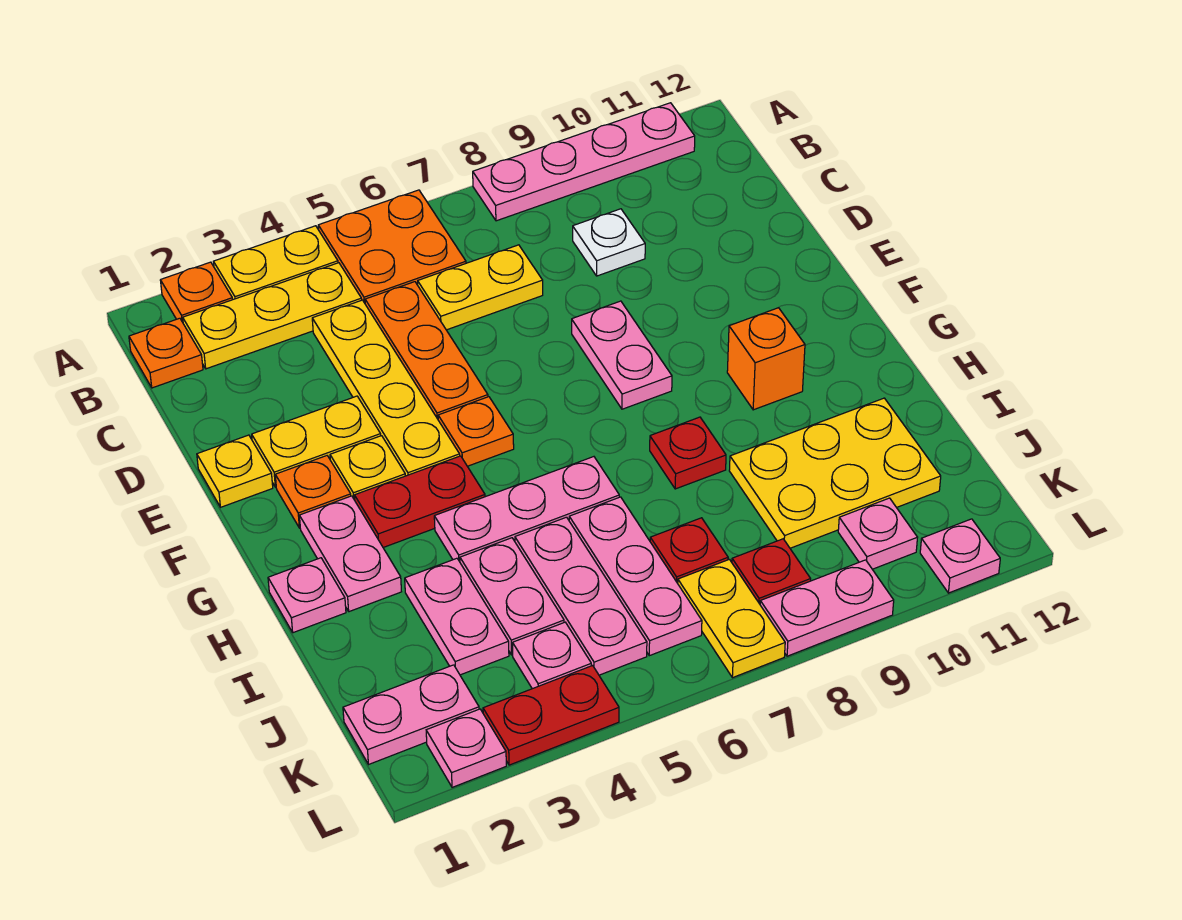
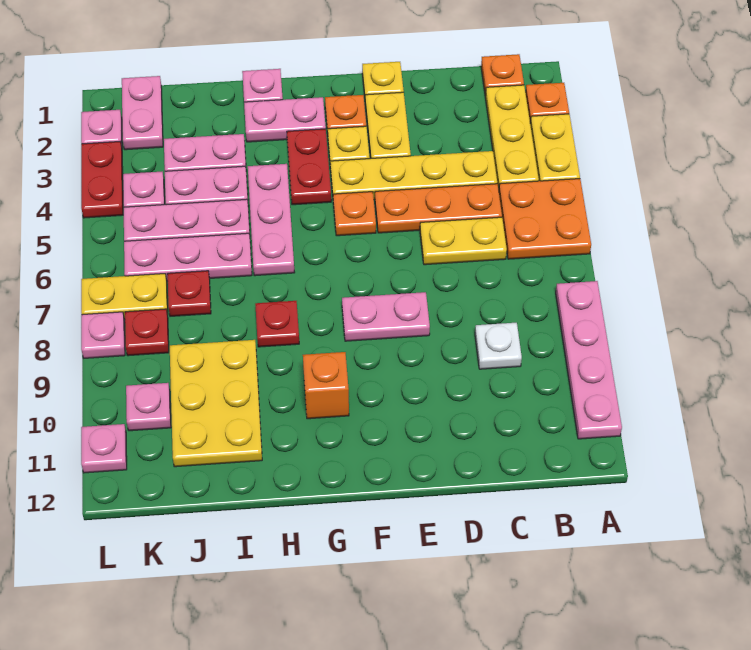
yellow 1x2 plate [418,245,543,330] -> yellow 1x2 plate turned to [420,217,507,265]
pink 1x2 plate [760,560,894,656] -> pink 1x1 plate [81,312,125,358]

